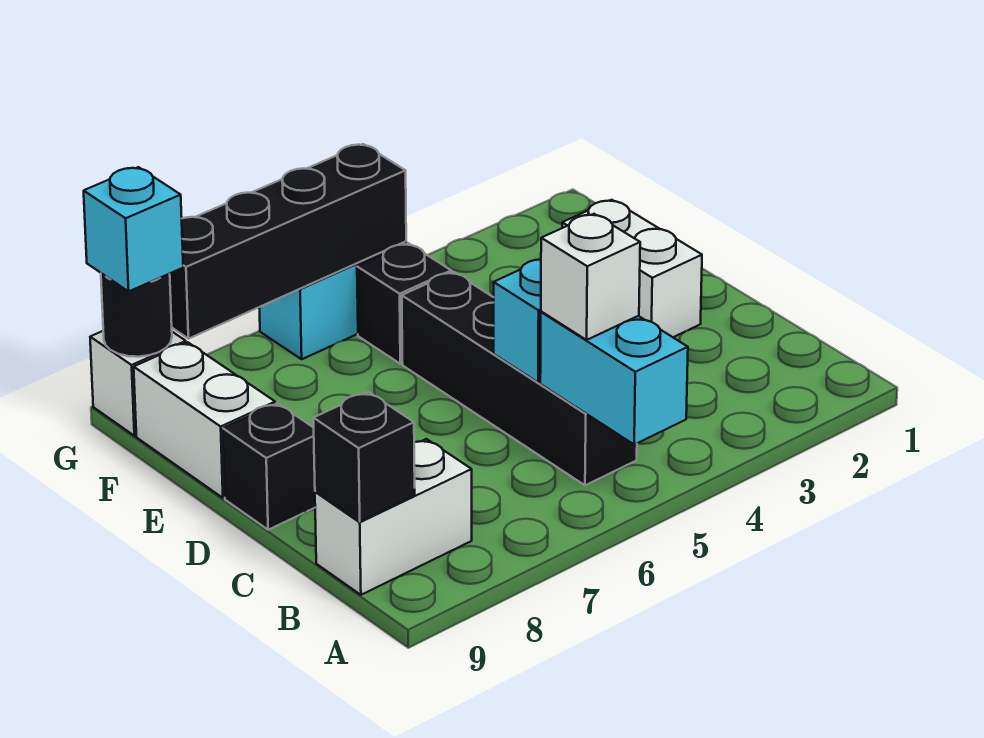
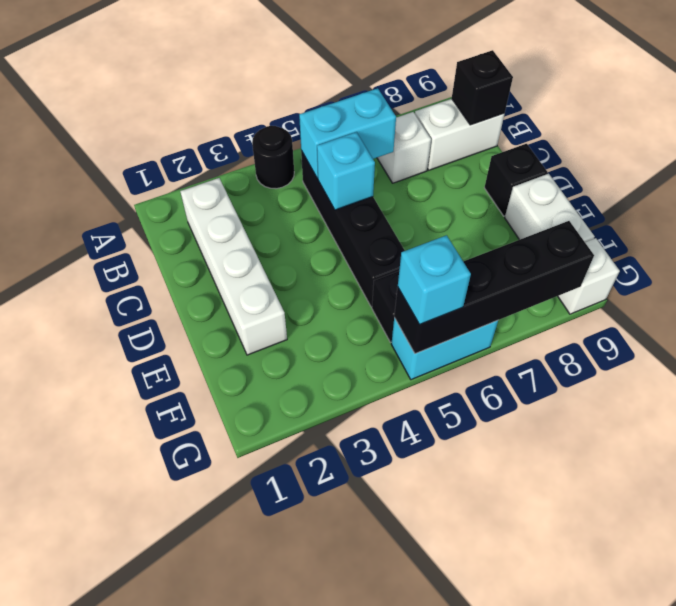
cyan 1x2 brick [540,312,688,444] -> cyan 1x2 brick turned to [299,88,396,178]
white 1x1 brick [541,214,640,340] -> white 1x1 brick moved to [377,112,431,183]
white 1x2 brick [562,200,702,337] -> white 1x4 brick [180,178,287,355]
black 1x1 round brick [101,273,172,357] -> black 1x1 round brick moved to [252,126,294,189]
cyan 1x1 brick [84,167,183,291] -> cyan 1x1 brick moved to [398,235,471,324]

